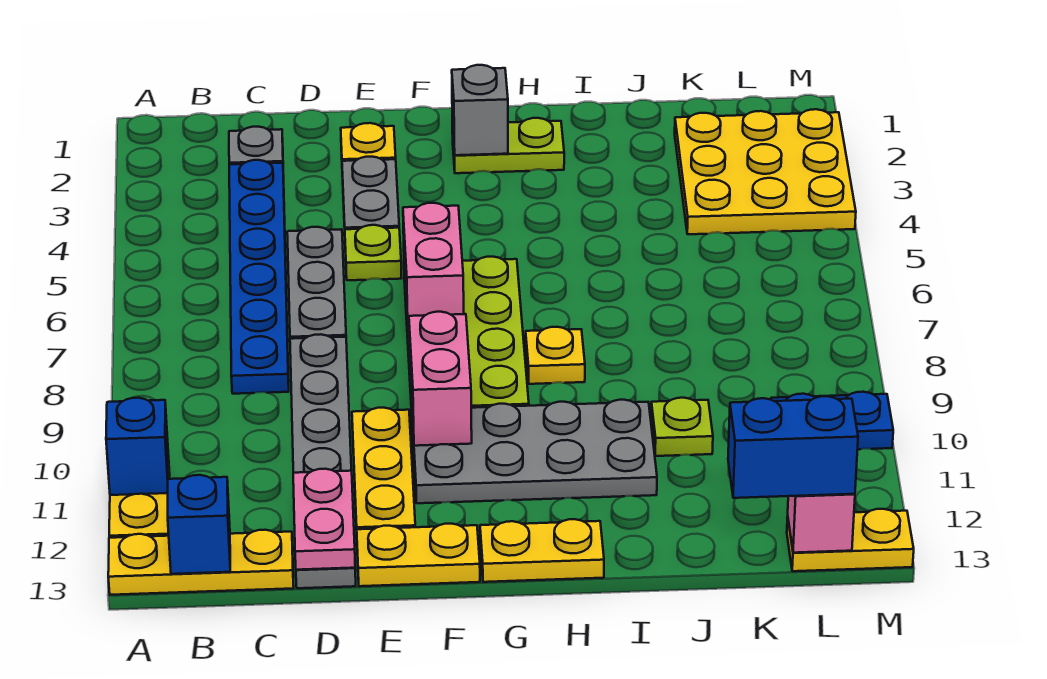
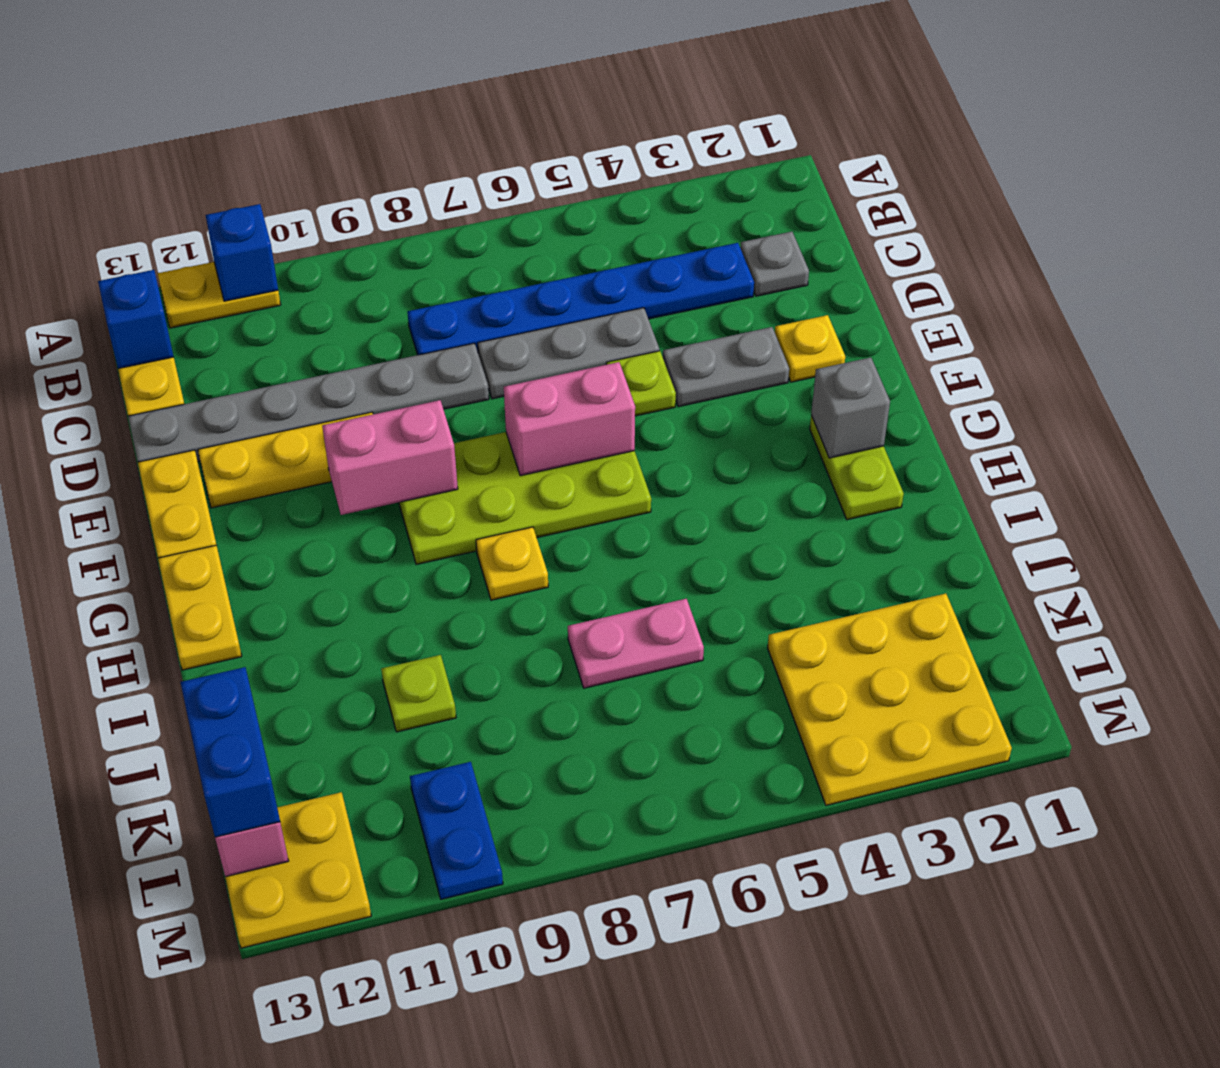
pink 1x2 plate [293,469,355,570] -> pink 1x2 plate moved to [568,599,704,688]
grey 2x4 plate [412,400,657,503] -> none
yellow 1x2 plate [787,509,914,571] -> yellow 2x2 plate [225,792,371,948]

